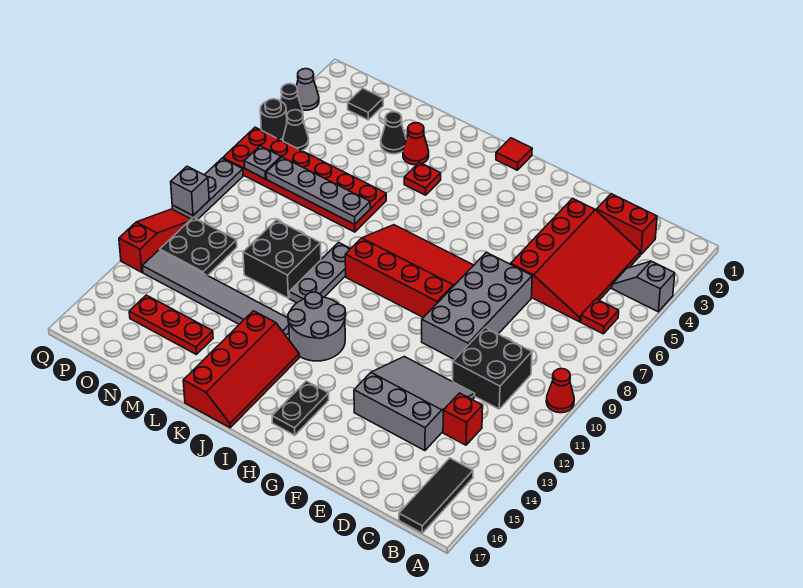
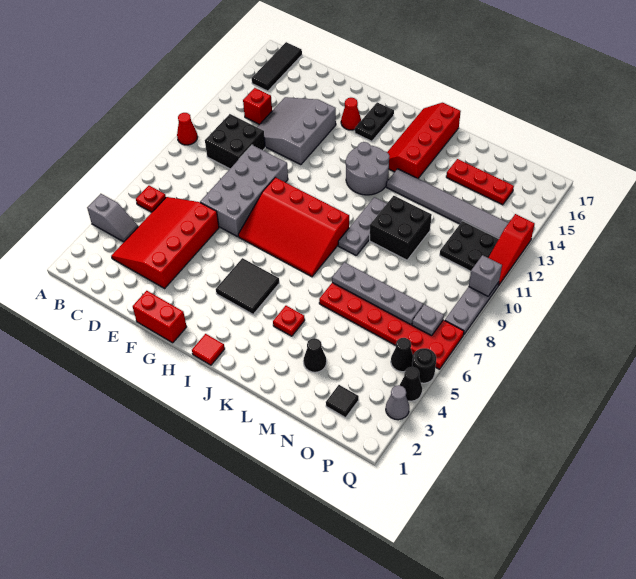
red 1x2 brick [597,194,657,255] -> red 1x2 brick moved to [133,291,187,343]
grey 3x3 slope [354,356,475,451] -> grey 3x3 slope turned to [257,97,336,165]
none -> black 2x2 tile [216,258,279,314]
red 1x1 cone [403,123,429,165] -> red 1x1 cone moved to [341,98,361,130]

